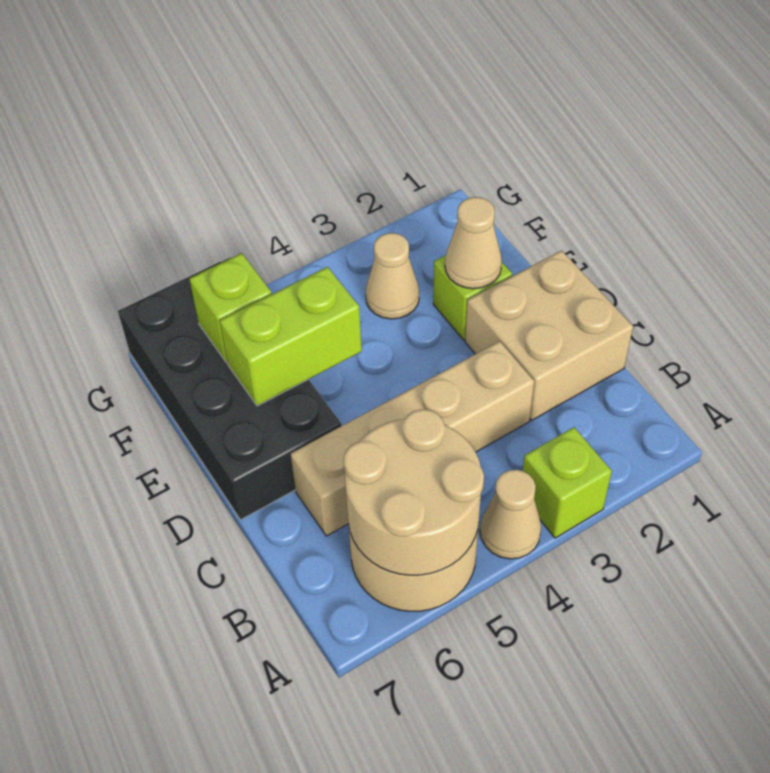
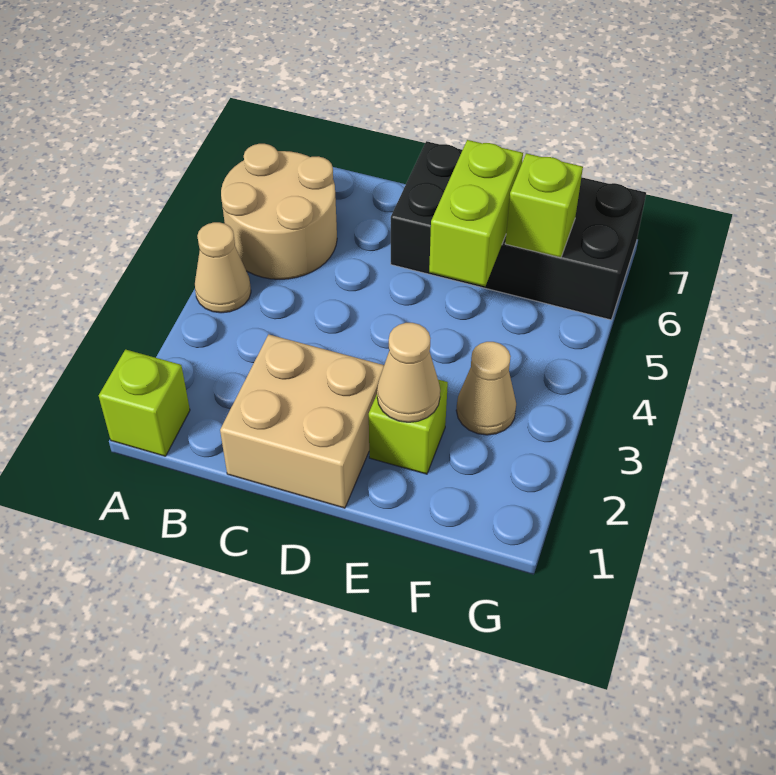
lime 1x1 brick [523,427,612,538] -> lime 1x1 brick moved to [99,350,190,456]
tan 2x2 round brick [344,409,484,575] -> none
tan 1x4 brick [291,341,534,536] -> none

